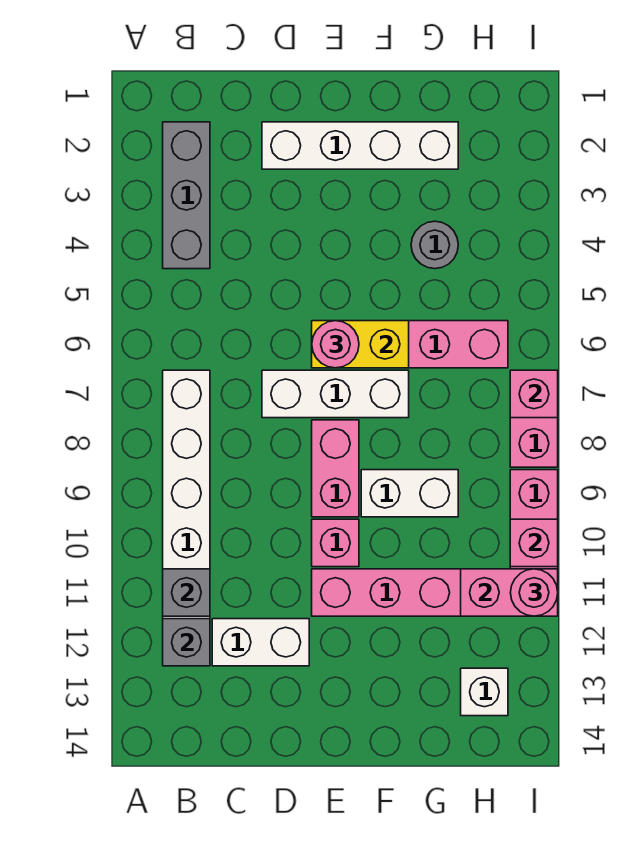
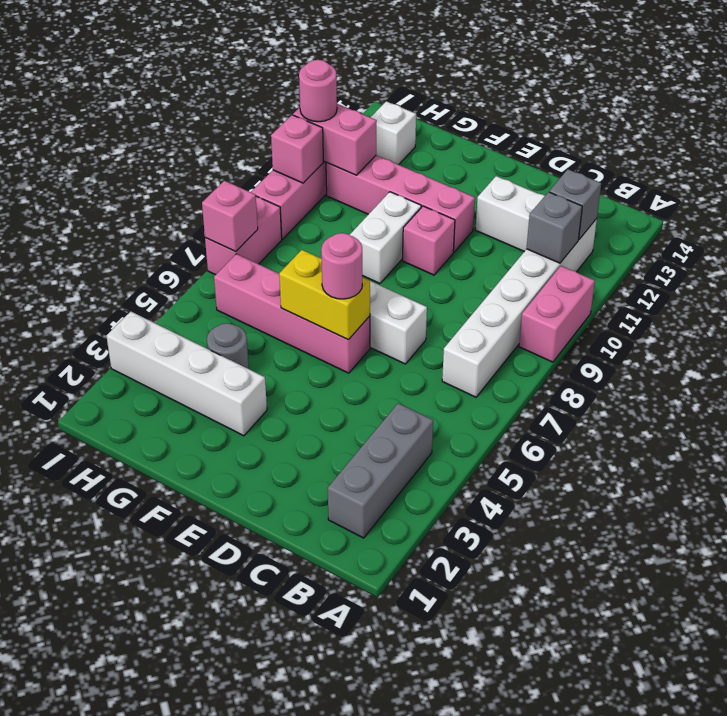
white 1x4 brick [262,122,458,169] -> white 1x4 brick moved to [107,312,267,436]
pink 1x2 brick [312,420,359,517] -> pink 1x2 brick moved to [519,266,595,362]
white 1x2 brick [361,470,458,517] -> white 1x2 brick turned to [350,192,421,283]

